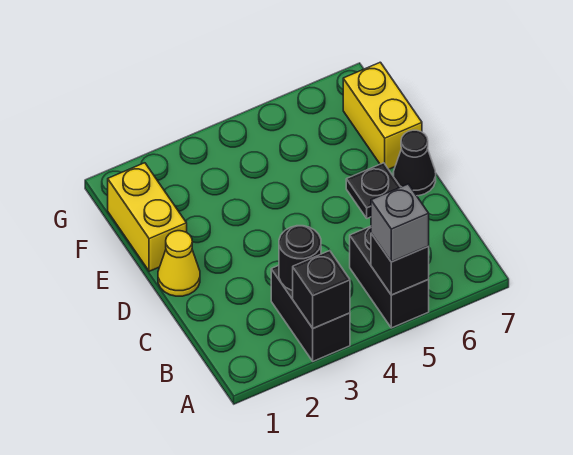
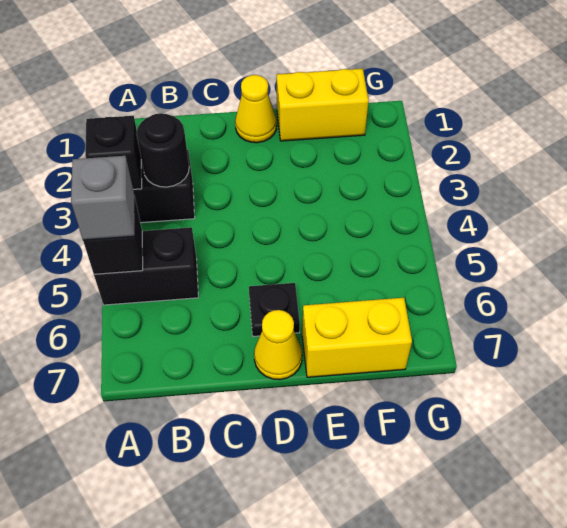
black 1x1 cone [393,130,436,196] -> yellow 1x1 cone [254,310,302,380]

